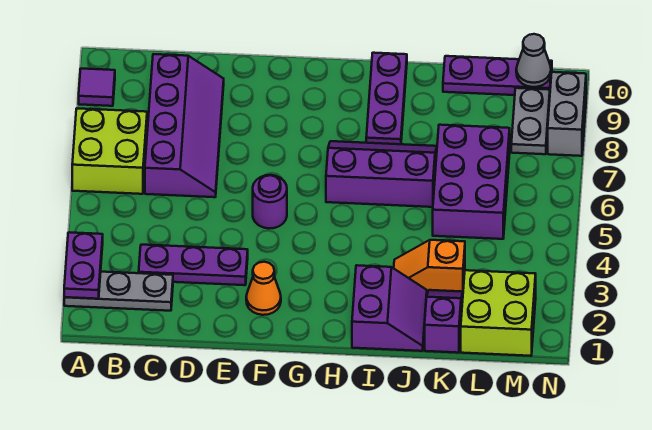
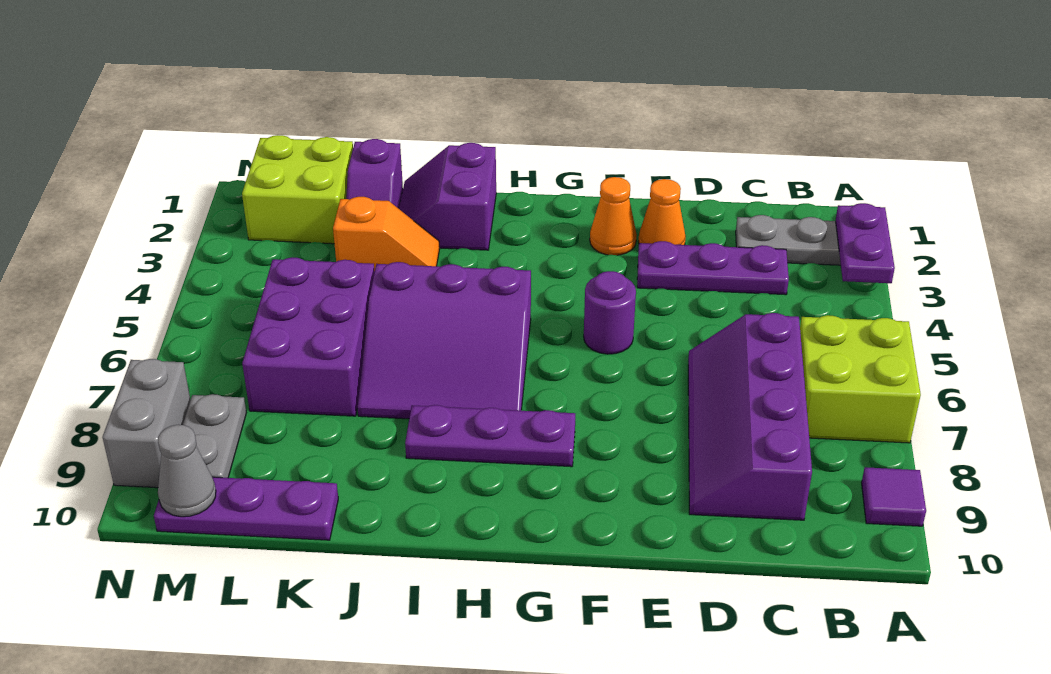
none -> orange 1x1 cone [639,179,686,245]
purple 2x3 slope [326,141,437,207] -> purple 3x3 slope [358,262,531,419]
purple 1x3 plate [366,53,407,144] -> purple 1x3 plate turned to [405,405,575,467]

